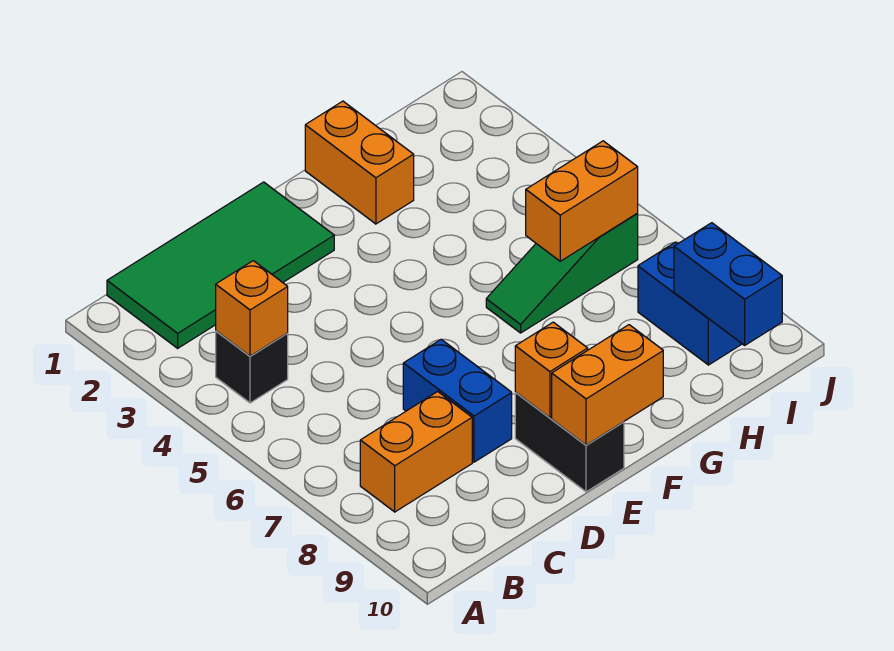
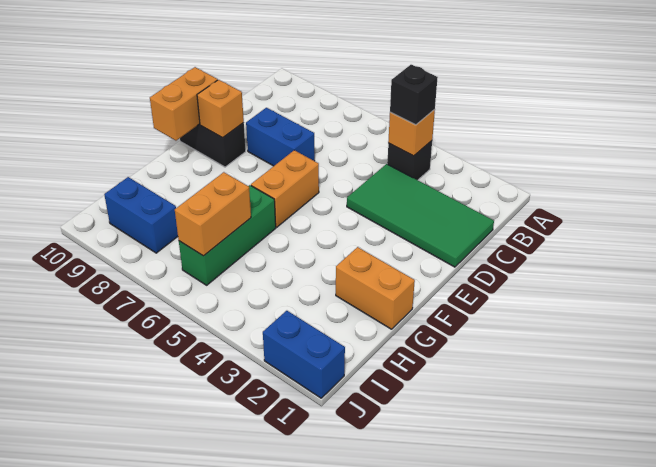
green 2x4 tile [107,182,334,348] -> green 2x4 tile turned to [347,164,494,267]
none -> black 1x1 brick [390,65,438,125]
orange 1x2 brick [360,392,472,512] -> orange 1x2 brick moved to [251,150,319,227]
green 1x3 slope [486,214,638,333] -> green 1x3 brick [179,185,276,285]
blue 1x2 brick [674,223,782,345] -> blue 1x2 brick moved to [263,311,345,398]

